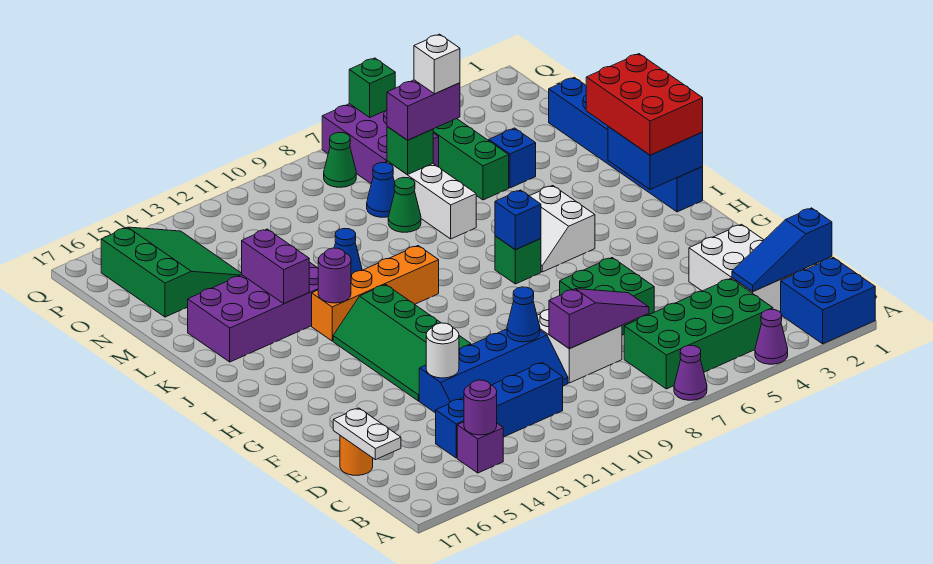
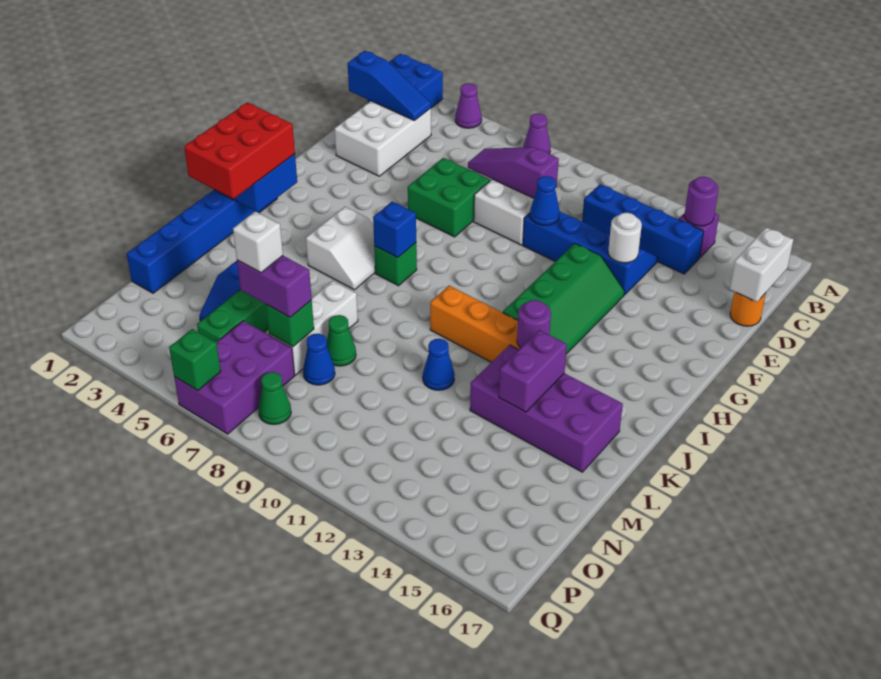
green 2x4 brick [624,278,773,389] -> none
white 1x2 plate [333,408,401,460] -> white 1x2 brick [730,227,793,302]
green 3x3 slope [101,227,242,317] -> none

